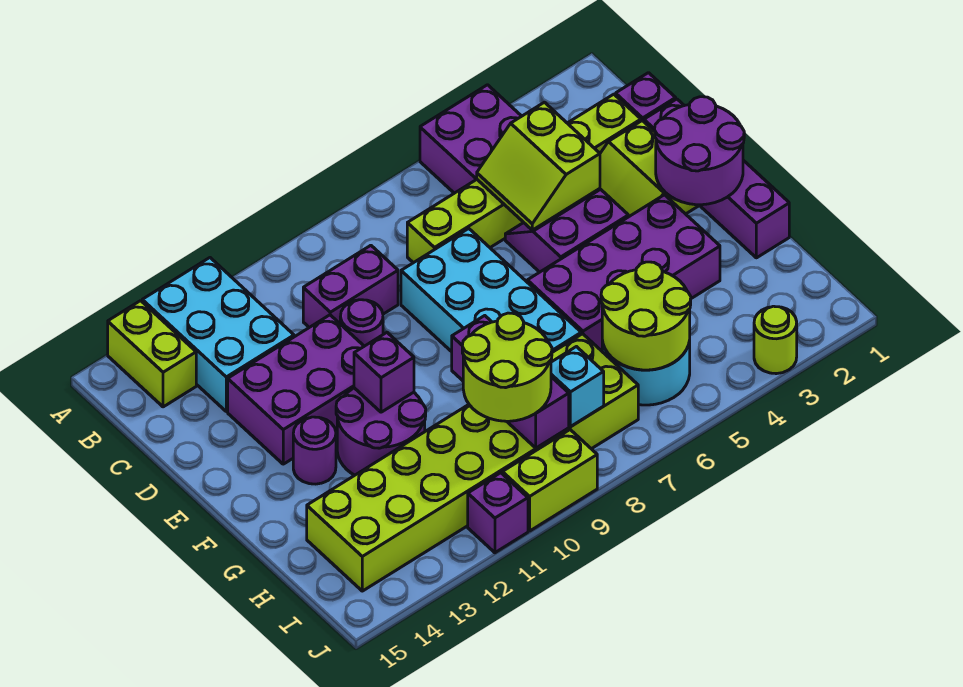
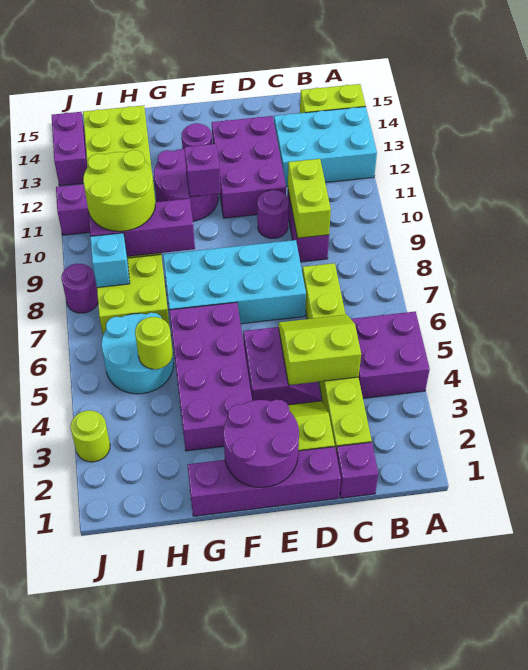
lime 2x2 round brick [601,262,691,370] -> lime 1x1 round brick [135,317,173,369]
none -> purple 1x1 round brick [61,264,98,313]
lime 1x2 brick [502,430,597,531] -> lime 1x2 brick moved to [288,159,331,238]
none -> purple 1x2 brick [52,112,87,186]

